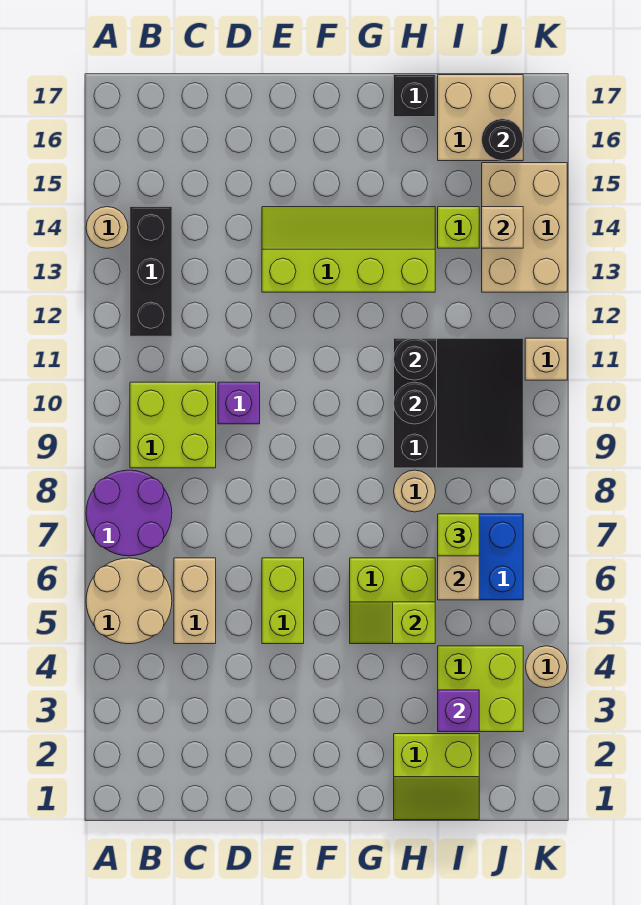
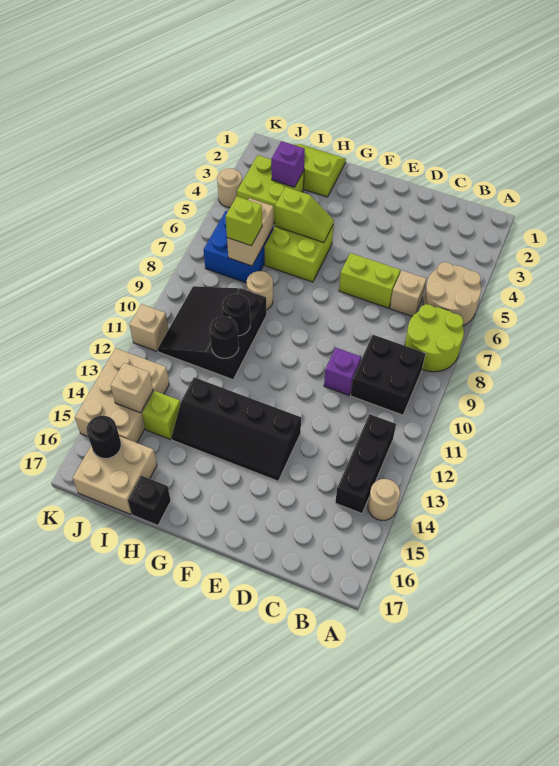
purple 2x2 round brick [86,470,172,556] -> lime 2x2 round brick [405,304,464,372]
lime 2x2 brick [130,382,216,468] -> black 2x2 brick [351,335,426,415]
tan 1x2 brick [174,558,216,644] -> tan 1x1 brick [390,270,426,317]
lime 1x2 brick [262,558,304,644] -> lime 1x2 brick turned to [339,253,400,308]
lime 2x4 slope [262,207,435,292] -> black 2x4 slope [171,377,301,481]

